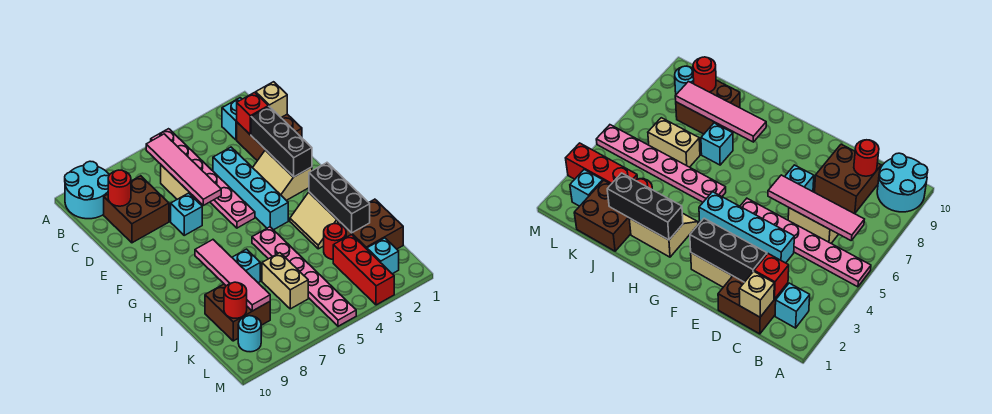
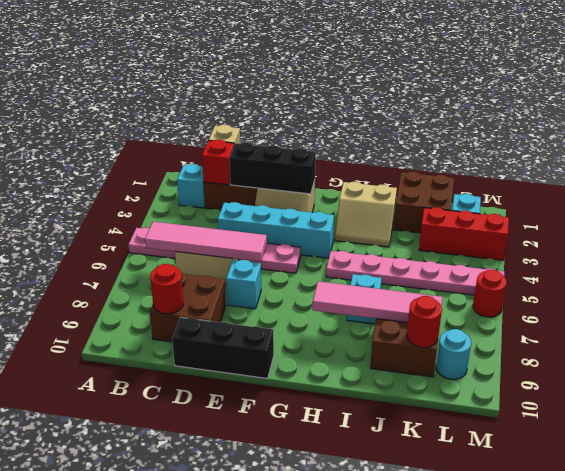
cyan 2x2 round brick [65,161,109,219] -> none
black 1x3 brick [309,163,370,233] -> black 1x3 brick moved to [172,317,274,378]
red 1x1 round brick [324,224,346,259] -> red 1x1 round brick moved to [473,270,507,317]
tan 1x2 brick [262,253,308,309] -> none

